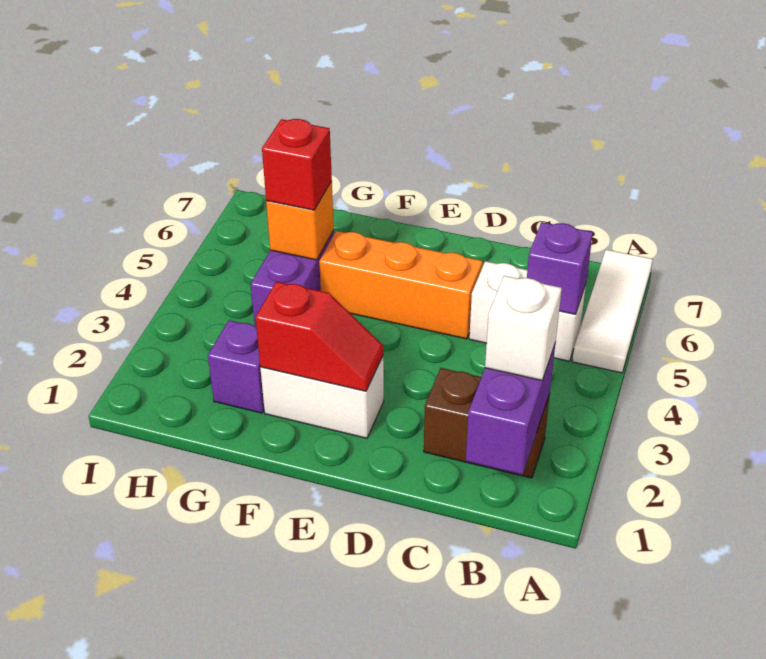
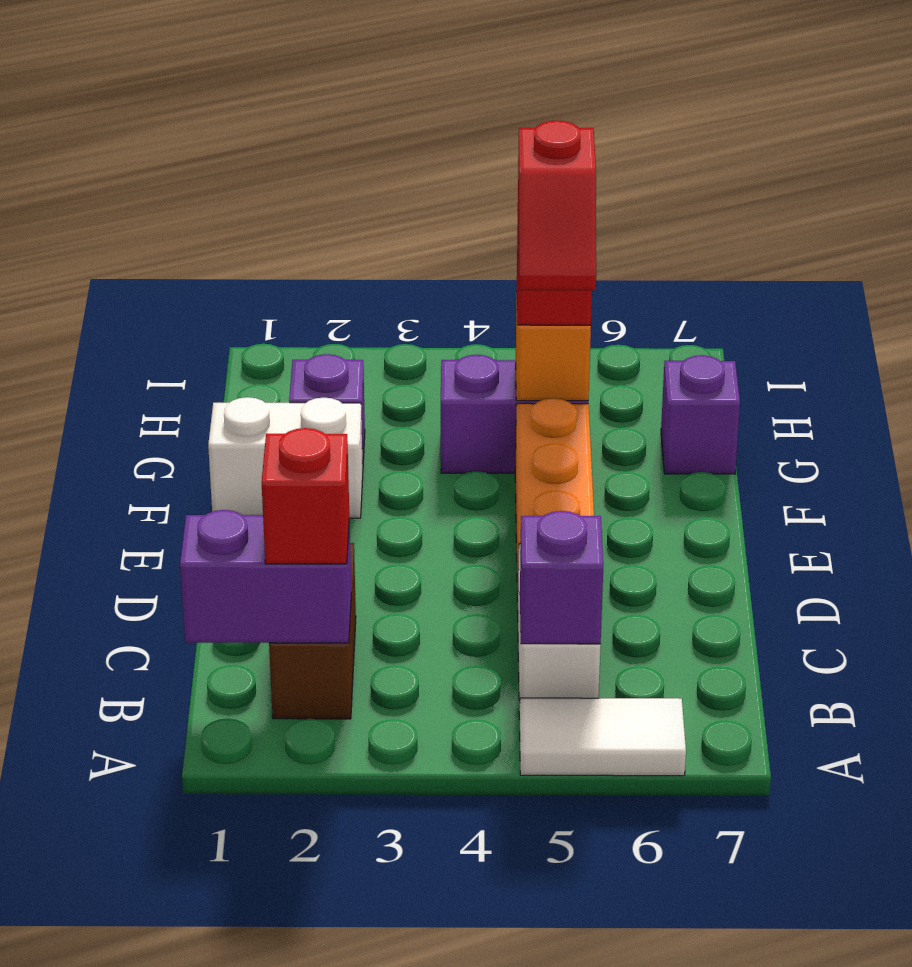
white 1x3 tile [572,250,653,373] -> white 1x2 tile [520,698,686,776]
white 1x1 brick [485,276,562,380] -> red 1x1 brick [262,428,350,564]
white 1x2 brick [260,357,384,438] -> white 1x2 brick turned to [208,397,363,518]
red 1x2 slope [256,282,383,391] -> red 1x2 slope moved to [518,121,596,290]
none -> purple 1x1 brick [661,355,740,474]

